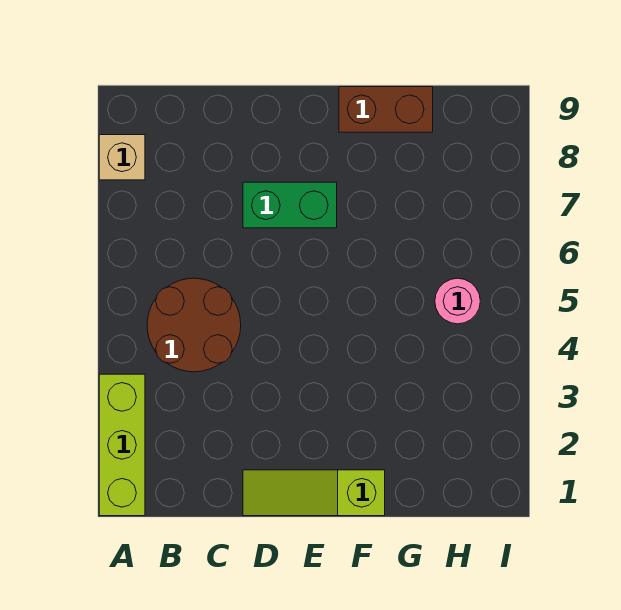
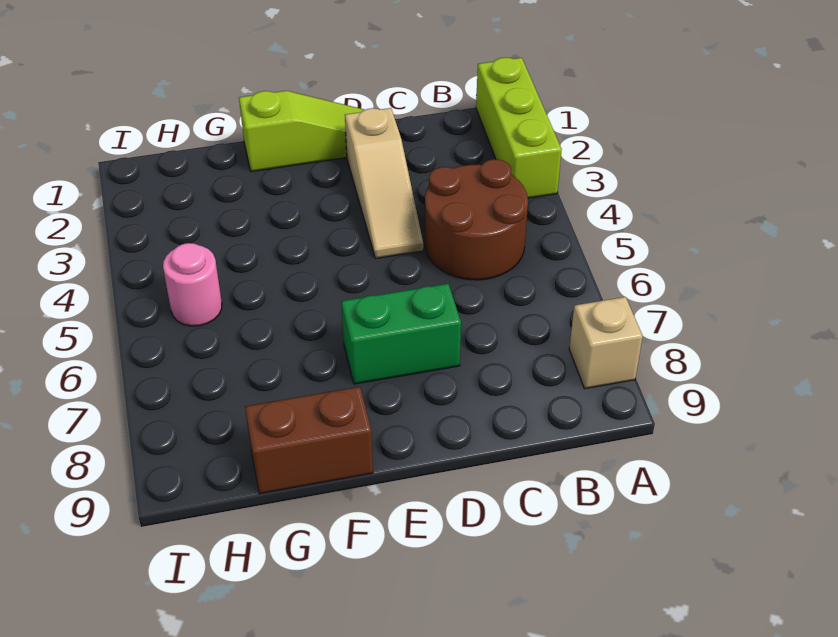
none -> tan 1x3 slope [345,108,423,259]

